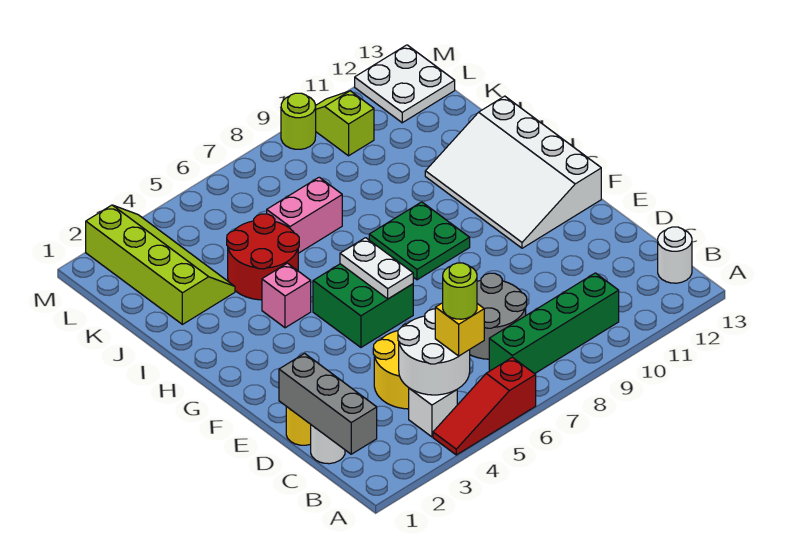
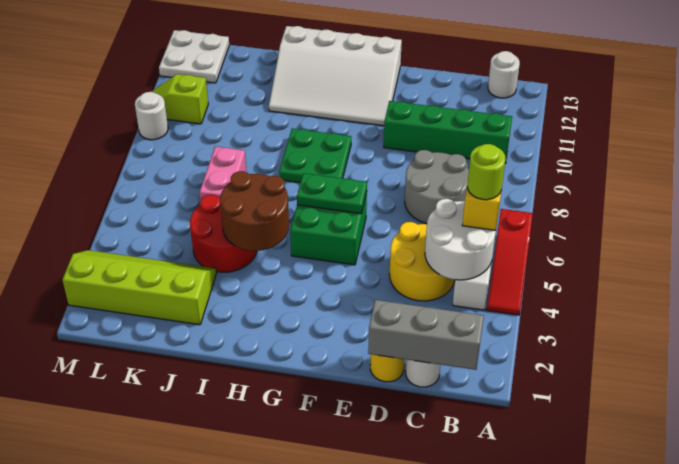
green 1x4 brick [489,273,619,374] -> green 1x4 brick turned to [384,101,512,164]
white 1x2 plate [340,238,413,299] -> green 1x2 plate [297,173,367,214]
pink 1x1 brick [262,263,311,328] -> none
none -> brown 2x2 round brick [220,171,289,251]
lime 1x1 round brick [281,93,316,149] -> white 1x1 round brick [135,92,168,140]

